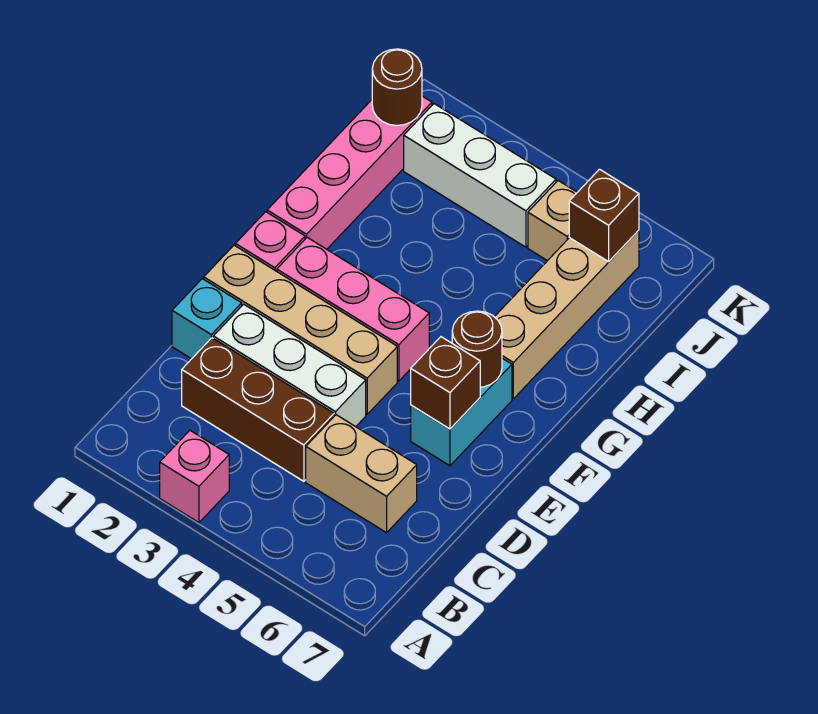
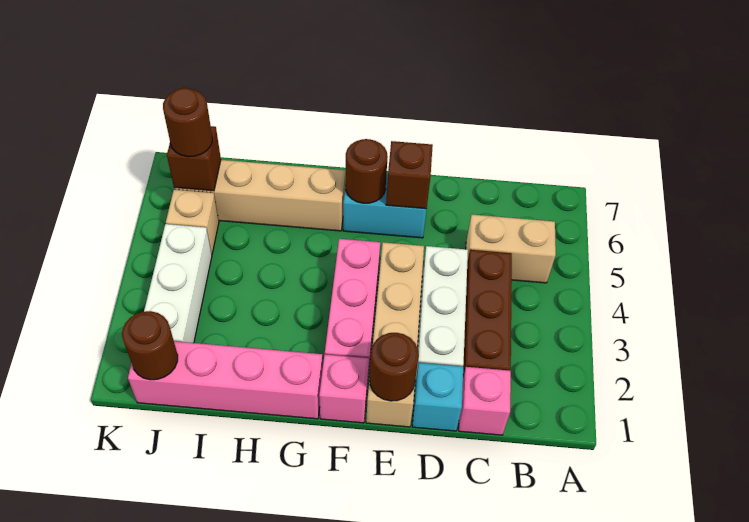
pink 1x1 brick [160,431,229,523] -> pink 1x1 brick moved to [459,367,511,435]
tan 1x2 brick [306,415,417,533] -> tan 1x2 brick turned to [466,214,556,283]
none -> brown 1x1 round brick [370,333,419,401]
none -> brown 1x1 round brick [163,88,212,157]

